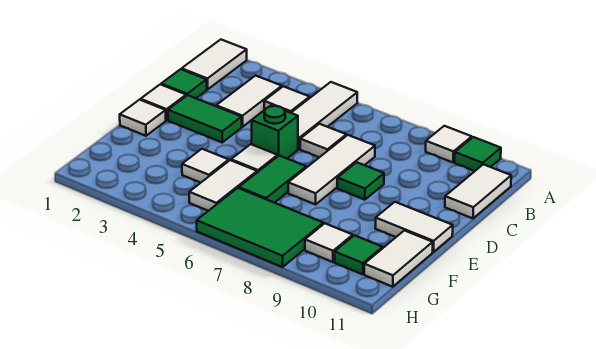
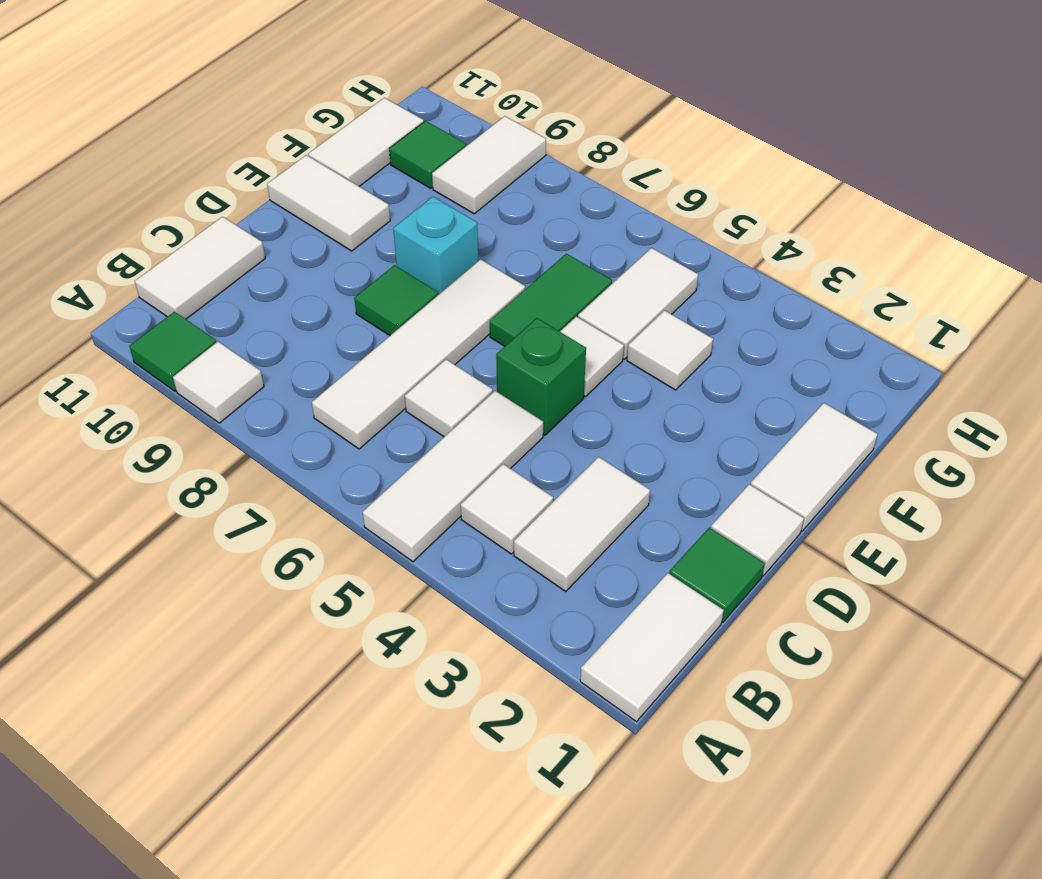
white 1x3 tile [288,135,375,205] -> white 1x4 tile [312,259,525,449]
green 1x2 tile [168,95,242,142] -> none
white 1x1 tile [120,100,166,136] -> white 1x2 tile [750,403,878,531]
none -> cyan 1x1 brick [393,197,478,295]
green 2x3 tile [197,188,323,267] -> none
white 1x1 tile [305,223,353,262] -> white 1x2 tile [432,116,546,214]

